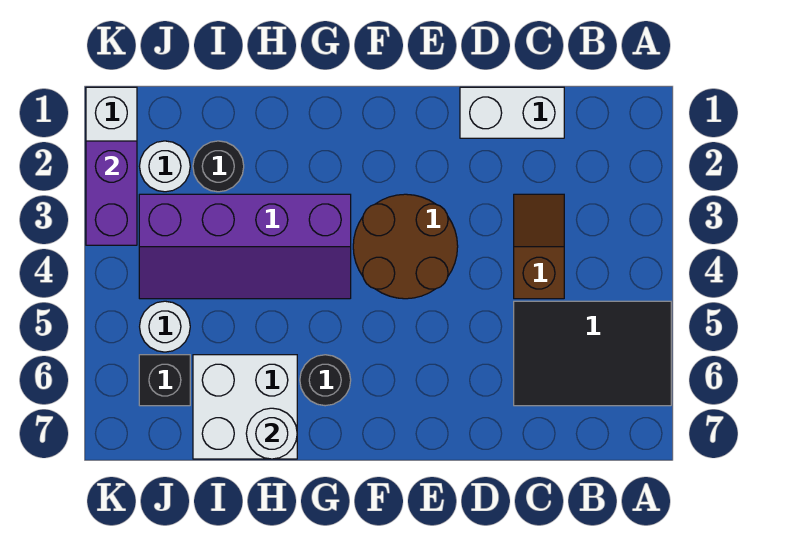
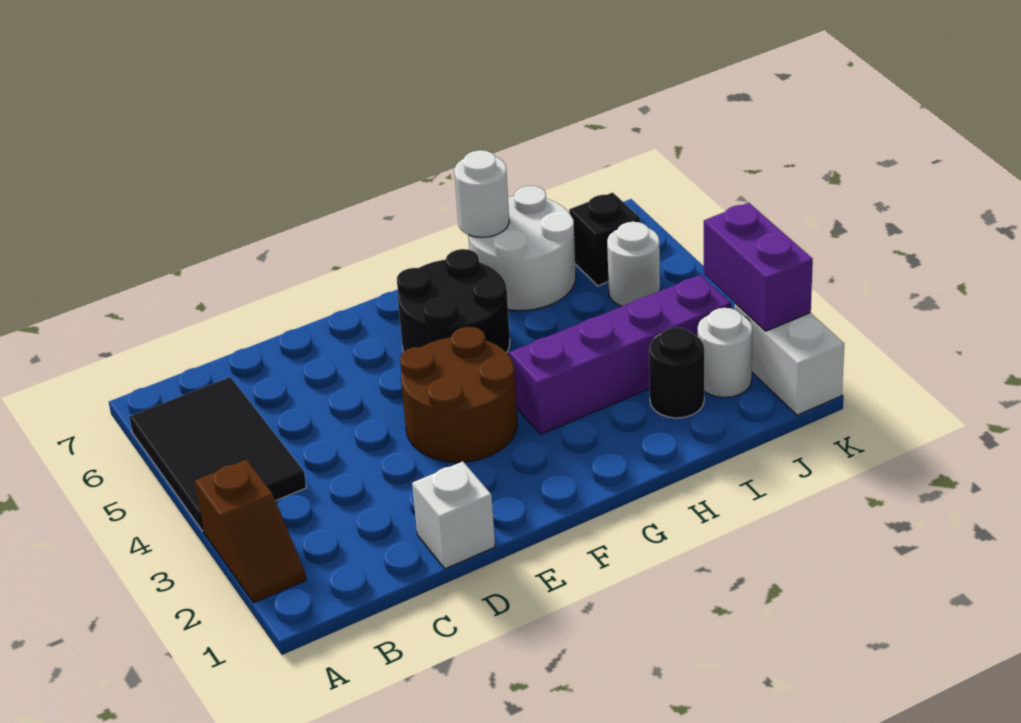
black 2x3 tile [514,301,671,406] -> black 2x3 tile turned to [129,377,306,531]
white 1x2 brick [460,87,564,138] -> white 1x1 brick [412,461,495,569]
brown 1x2 slope [514,194,564,299] -> brown 1x2 slope moved to [195,460,306,603]
black 1x1 round brick [300,355,351,406] -> black 2x2 round brick [397,249,510,353]
white 2x2 brick [193,355,297,459] -> white 2x2 round brick [468,186,576,310]

